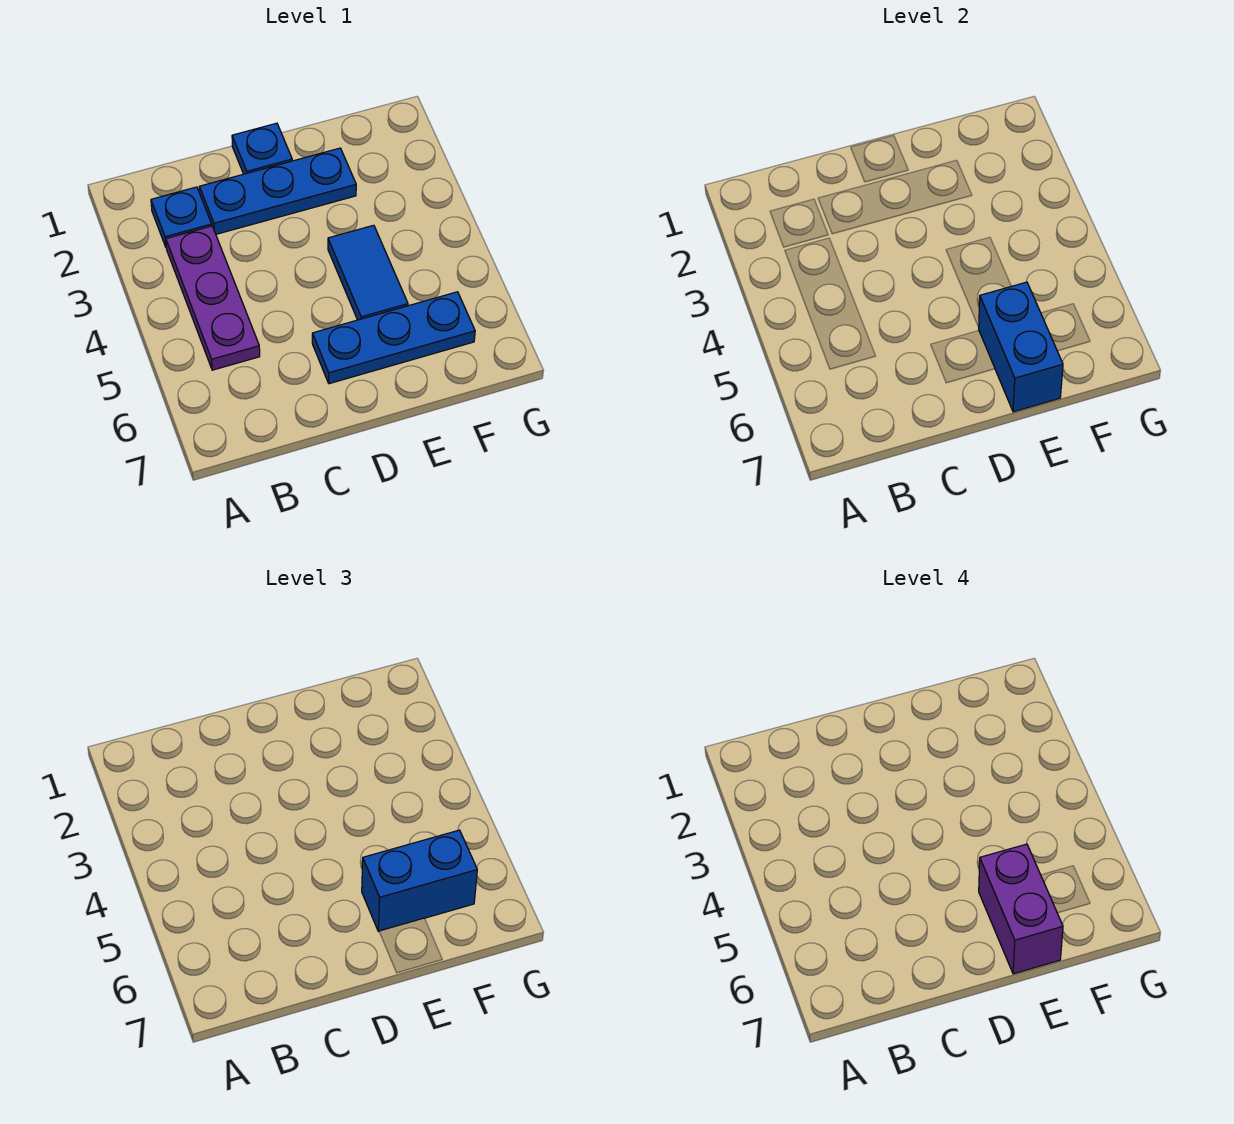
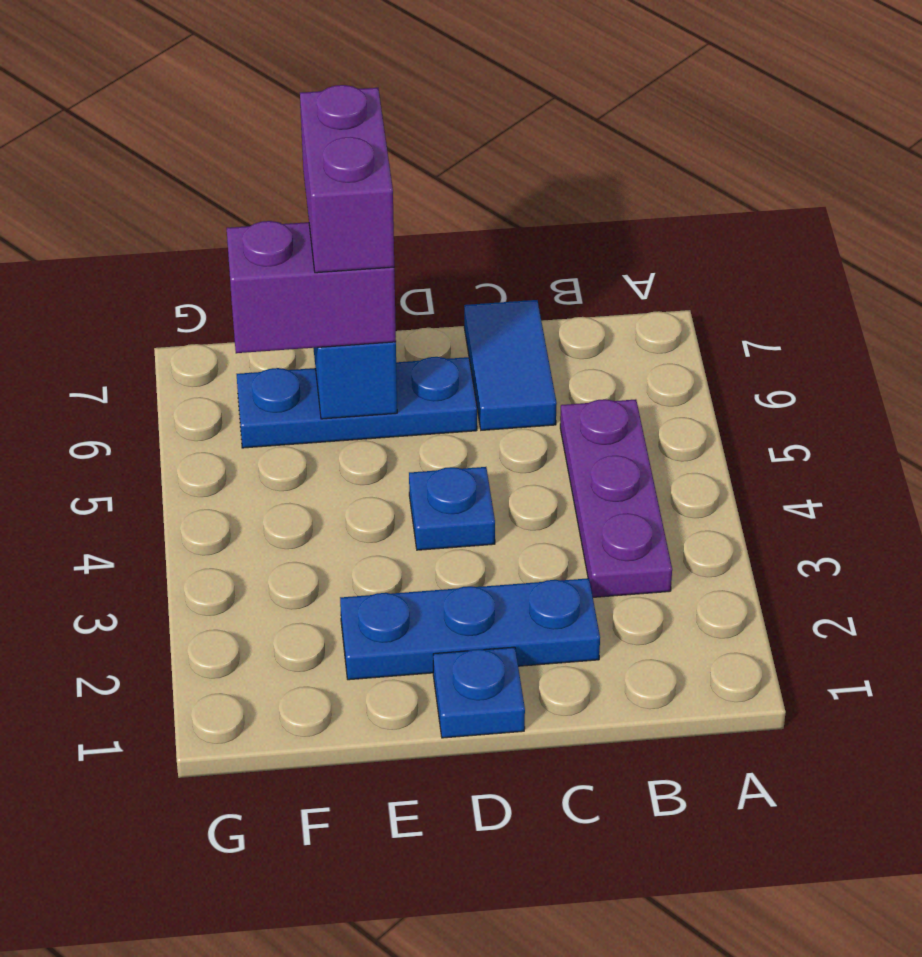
blue 1x1 plate [151,187,212,247] -> blue 1x1 plate moved to [409,467,495,550]
blue 1x2 tile [328,225,408,320] -> blue 1x2 tile moved to [464,300,557,430]
blue 1x2 brick [362,830,477,931] -> purple 1x2 brick [227,221,396,353]

